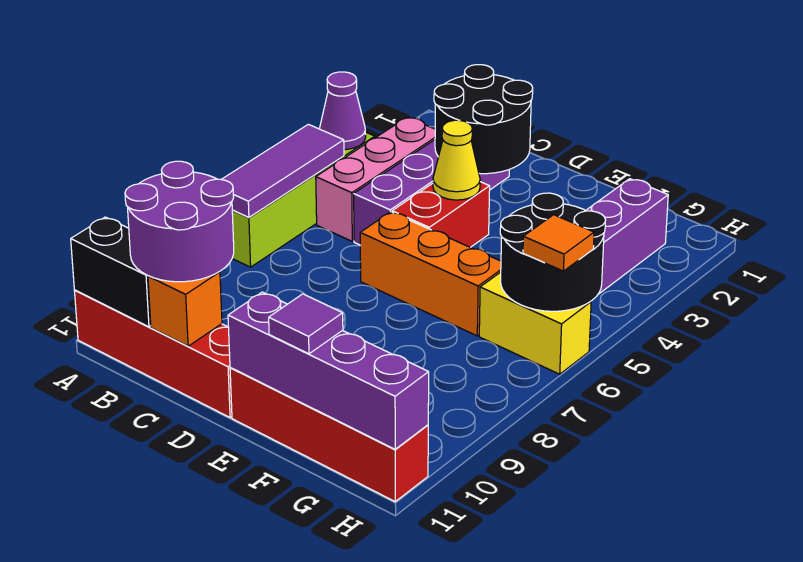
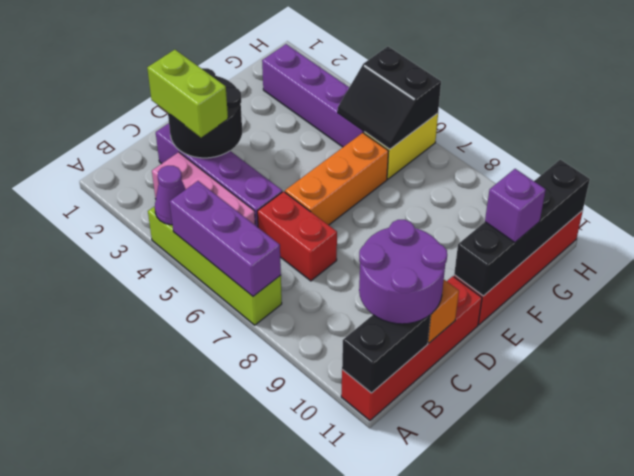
purple 1x3 tile [221,124,344,217] -> purple 1x3 brick [170,181,281,296]
none -> lime 1x2 brick [147,50,228,137]
red 1x2 brick [392,182,490,247] -> red 1x2 brick moved to [257,191,337,281]
yellow 1x1 cone [433,120,480,200] -> none
purple 1x4 brick [228,292,429,449] -> black 1x4 brick [454,160,590,296]
purple 1x1 tile [269,294,343,354] -> purple 1x1 brick [485,169,546,242]
black 2x2 round brick [500,193,606,311] -> black 2x2 slope [338,47,441,149]
orange 1x1 tile [523,215,594,271] -> none

